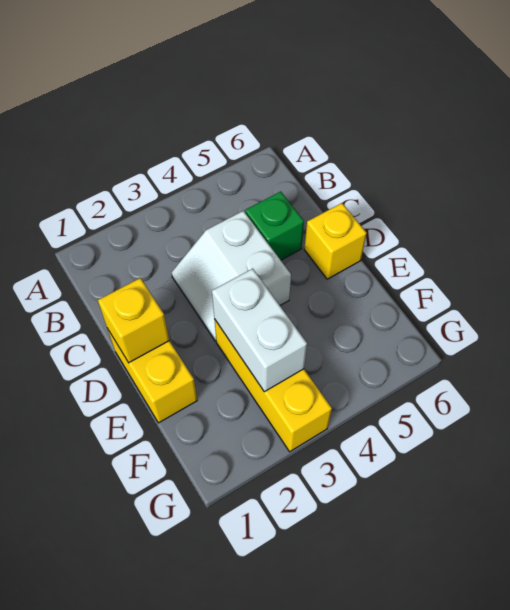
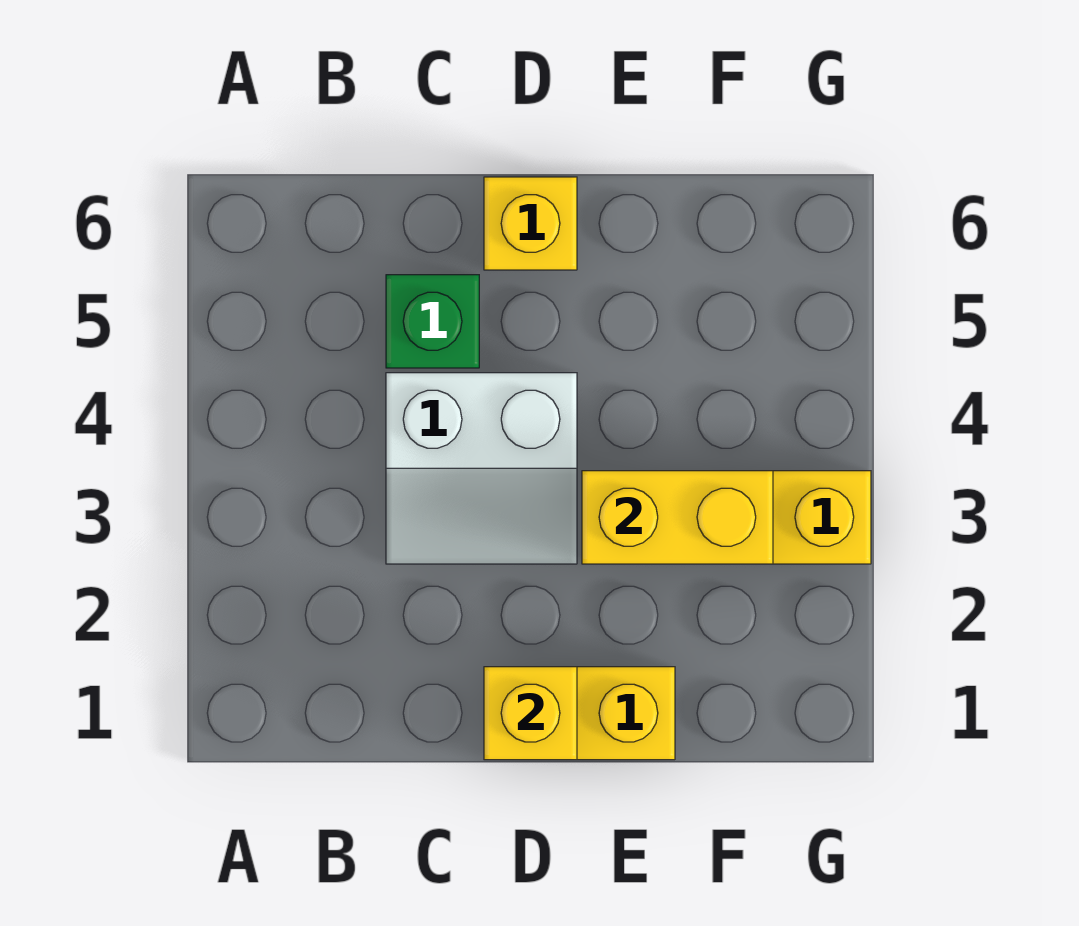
white 1x2 brick [212,269,307,392] -> yellow 1x2 brick [582,471,773,564]

